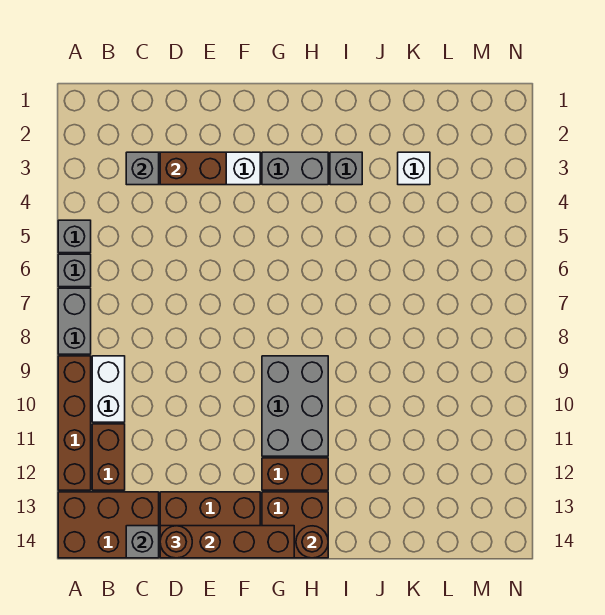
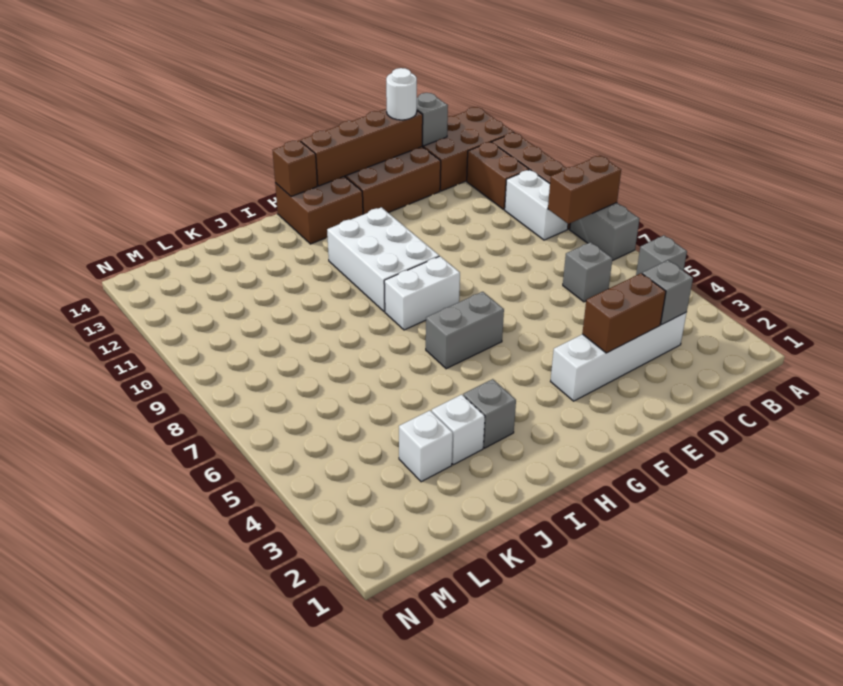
grey 1x1 brick [58,254,91,287] -> grey 1x1 brick moved to [563,242,612,302]
brown 1x1 round brick [160,526,192,558] -> white 1x1 round brick [386,68,417,120]
grey 1x2 brick [262,152,328,185] -> grey 1x2 brick moved to [426,292,504,369]
none -> white 1x2 brick [384,256,460,330]
grey 2x3 brick [262,356,328,456] -> white 2x3 brick [327,207,439,312]
brown 1x2 brick [262,458,328,490] -> brown 1x2 brick moved to [548,156,621,224]
brown 1x1 round brick [296,526,328,558] -> brown 1x1 brick [272,140,317,197]
none -> white 1x1 brick [432,395,485,465]

